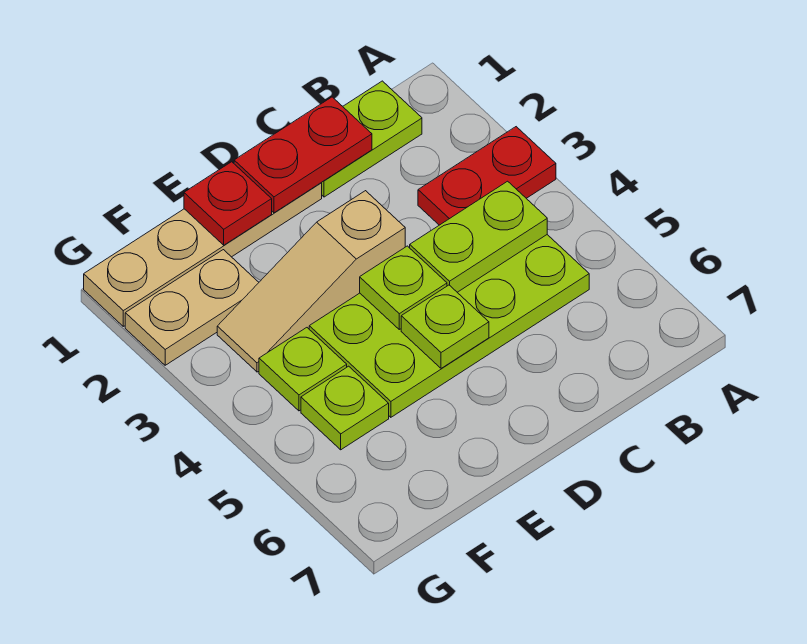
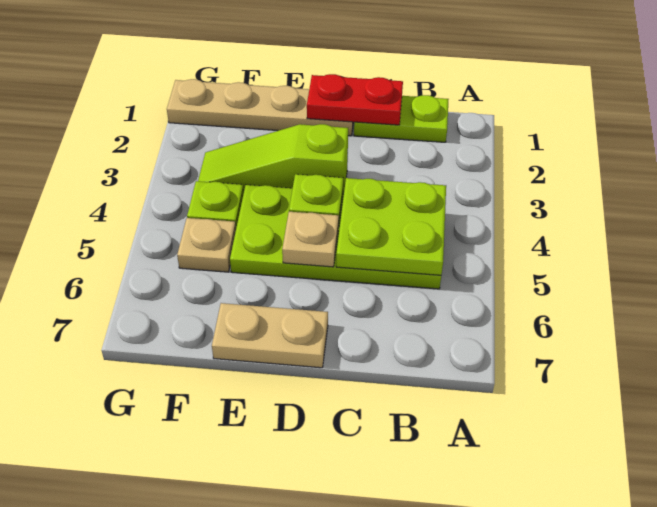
red 1x2 plate [418,127,556,225] -> none
lime 1x2 plate [410,181,547,292] -> lime 2x2 plate [336,178,446,275]
tan 1x3 slope [217,191,405,372] -> lime 1x3 slope [198,124,348,192]
lime 1x1 plate [401,285,489,368] -> tan 1x1 plate [282,212,339,267]
red 1x1 plate [184,162,272,245] -> none
tan 1x2 plate [125,250,259,365] -> tan 1x2 plate moved to [212,303,328,368]
lime 1x1 plate [301,366,389,450] -> tan 1x1 plate [177,218,236,272]

